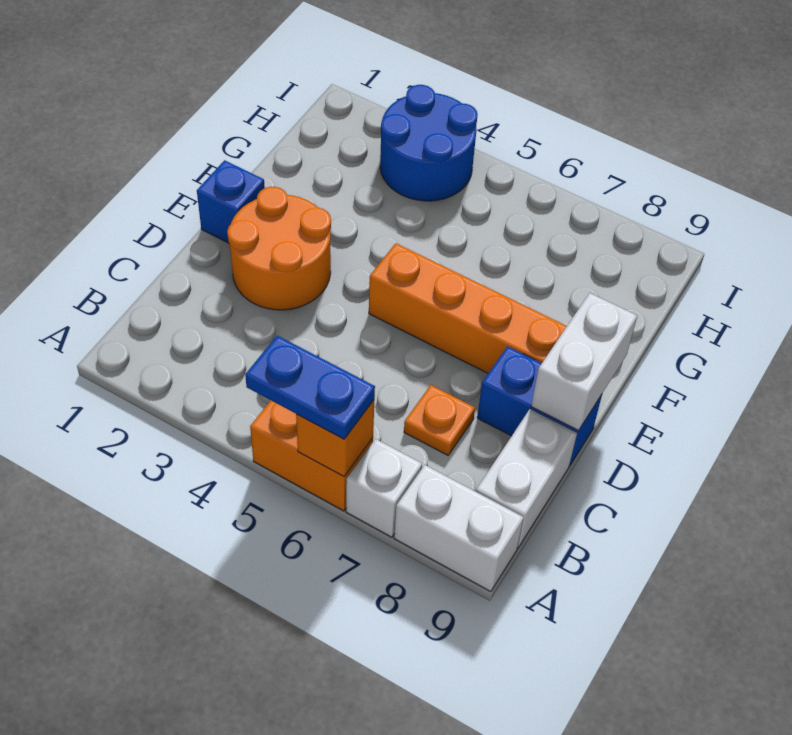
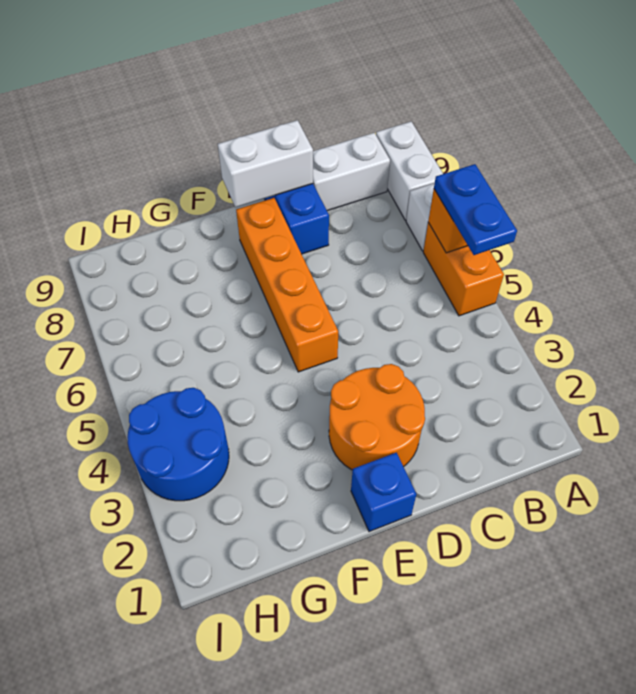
orange 1x1 plate [404,385,475,455] -> none

